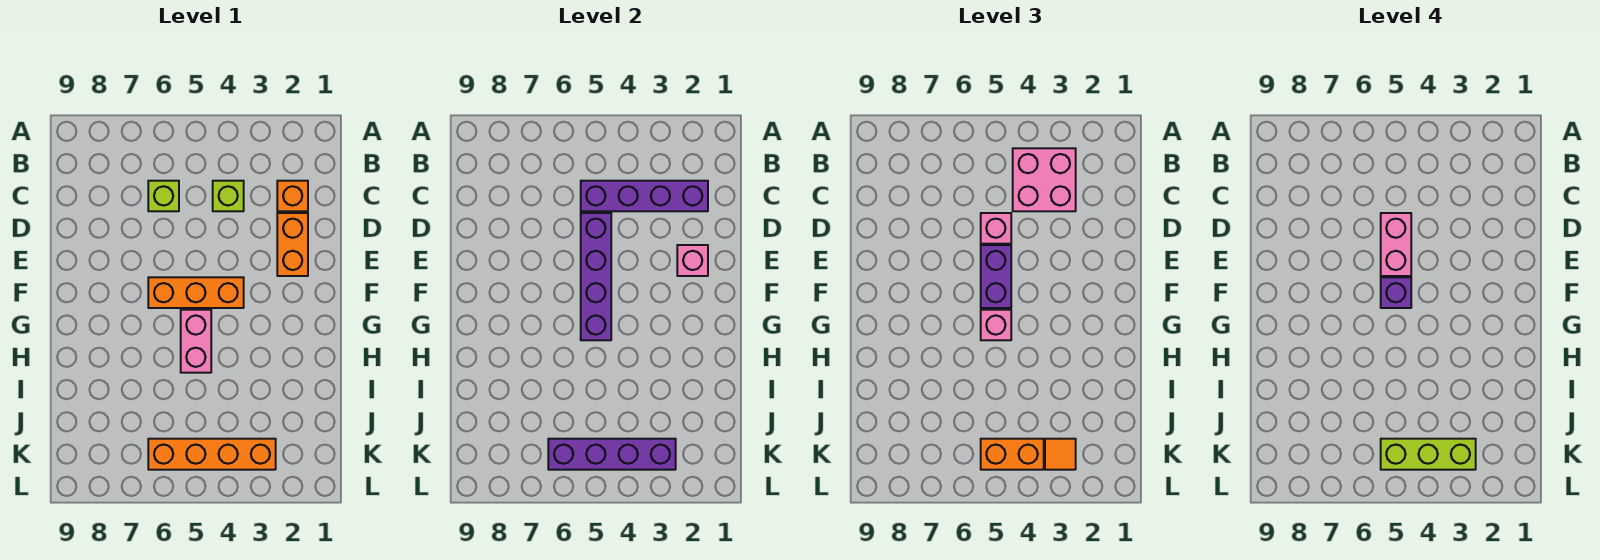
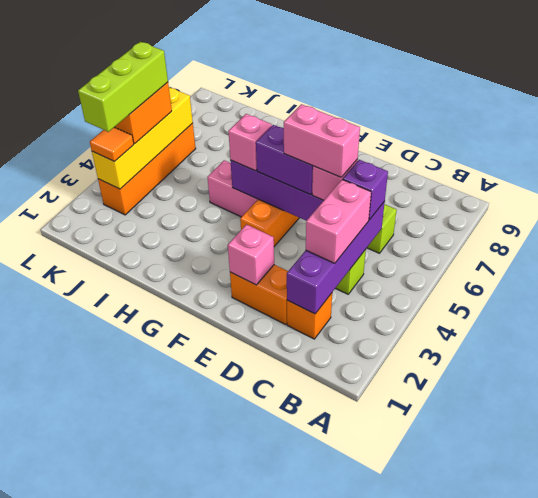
pink 2x2 brick [1013,148,1076,211] -> pink 1x2 brick [306,179,371,263]
purple 1x1 brick [1381,277,1411,308] -> purple 1x1 brick moved to [343,160,388,220]
purple 1x4 brick [548,439,676,470] -> yellow 1x4 brick [92,87,193,189]

